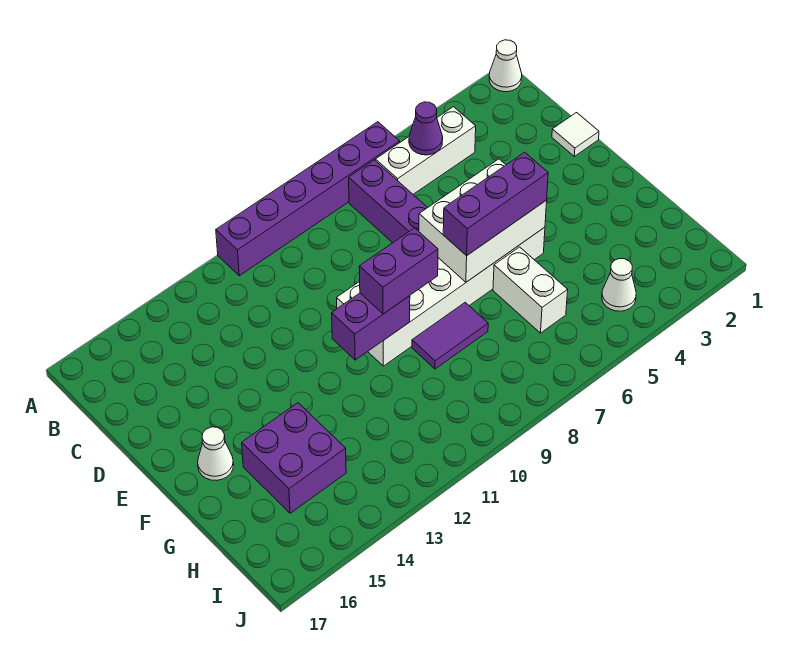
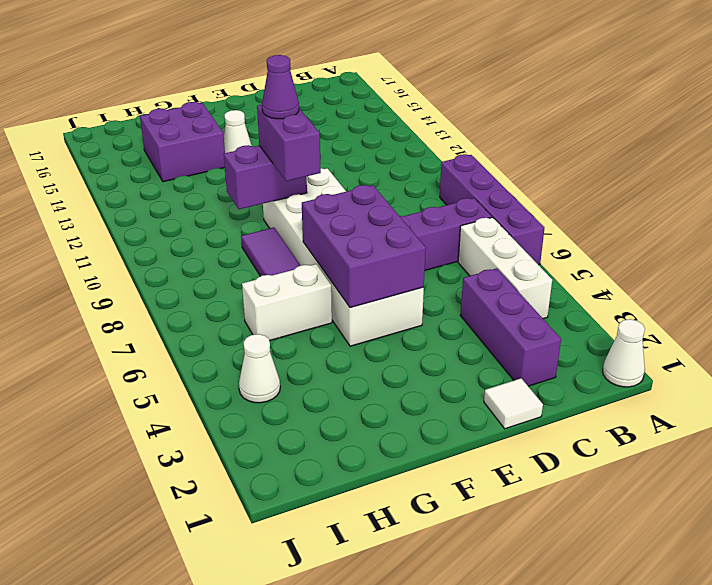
purple 1x6 brick [216,122,400,276] -> purple 1x4 brick [440,154,545,265]
purple 1x1 cone [409,102,443,155] -> purple 1x1 cone moved to [262,55,299,119]
white 2x3 brick [419,159,547,282] -> purple 2x3 brick [302,185,426,308]
purple 1x3 brick [443,152,548,256] -> purple 1x3 brick moved to [460,269,561,386]
purple 1x2 brick [332,293,410,360] -> purple 1x2 brick turned to [224,145,307,209]
white 1x1 cone [198,427,234,480] -> white 1x1 cone moved to [224,110,252,153]

